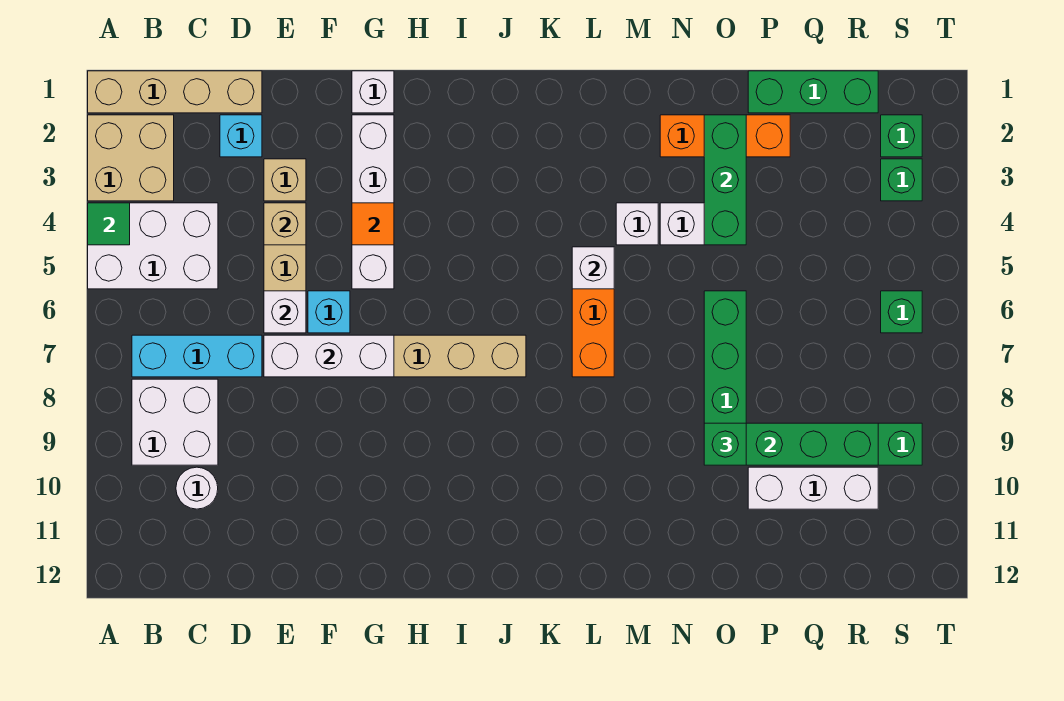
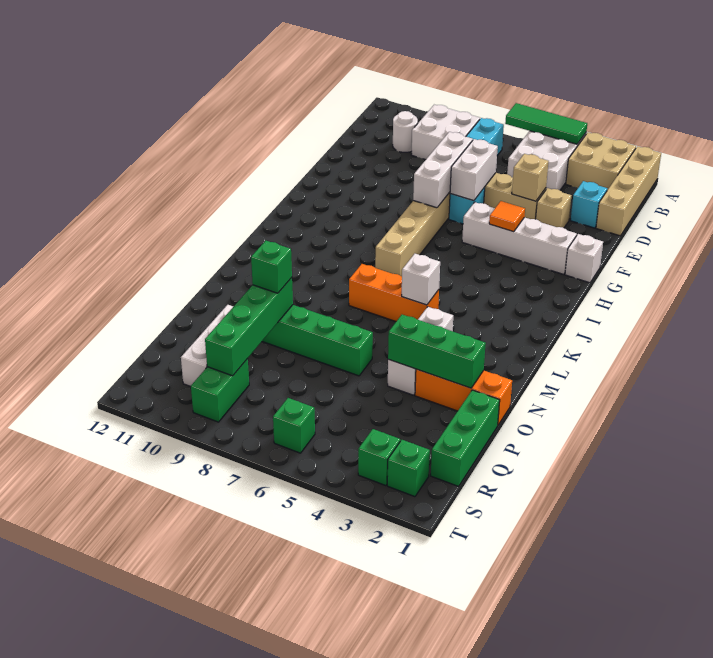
green 1x1 tile [88,203,130,245] -> green 1x3 tile [505,103,587,144]
white 1x1 brick [264,291,306,333] -> white 1x2 brick [450,139,498,201]
orange 1x3 brick [660,115,790,157] -> orange 1x3 brick turned to [415,369,512,425]

